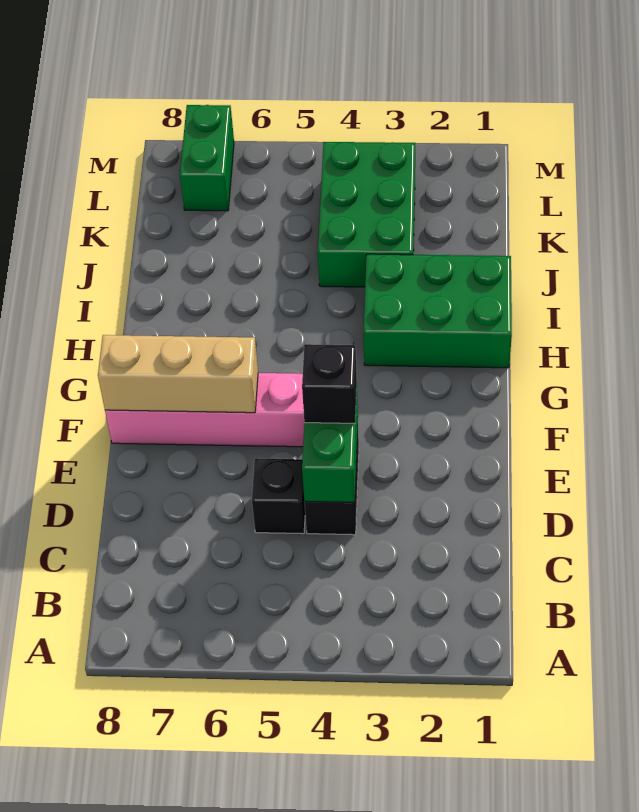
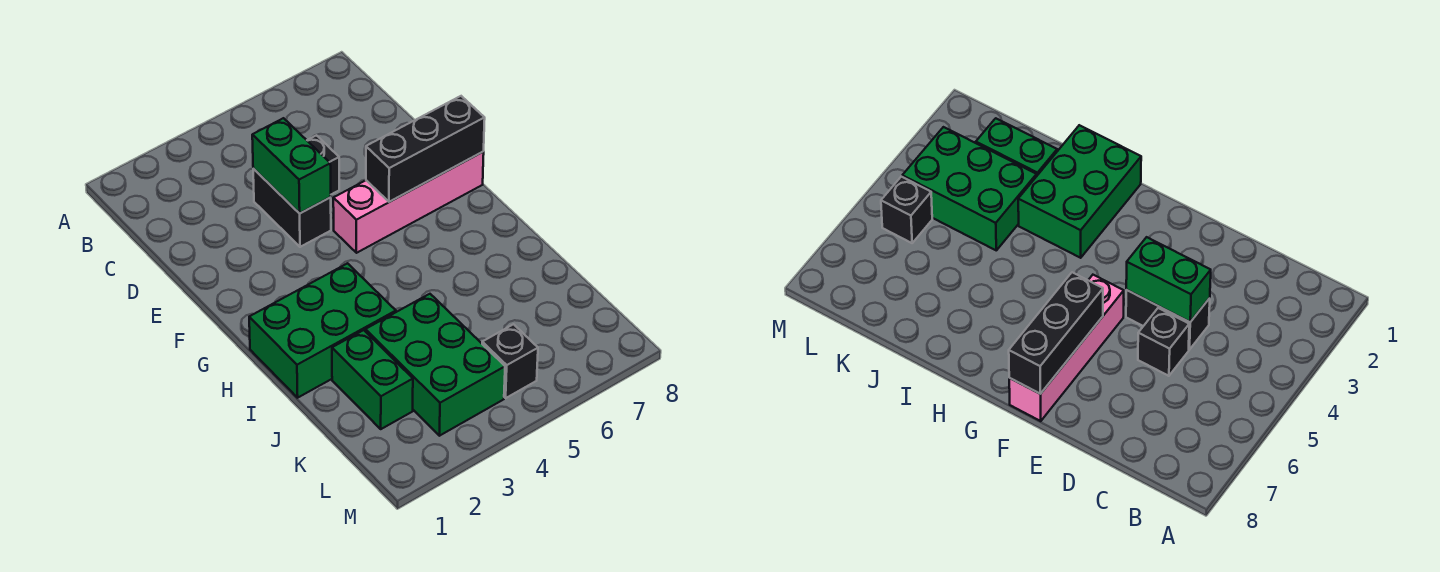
black 1x1 brick [302,344,357,423] -> black 1x1 brick moved to [482,324,538,398]
tan 1x3 brick [98,335,258,413] -> black 1x3 brick [366,96,485,202]
green 1x2 brick [180,105,234,211] -> green 1x2 brick moved to [332,330,413,429]

